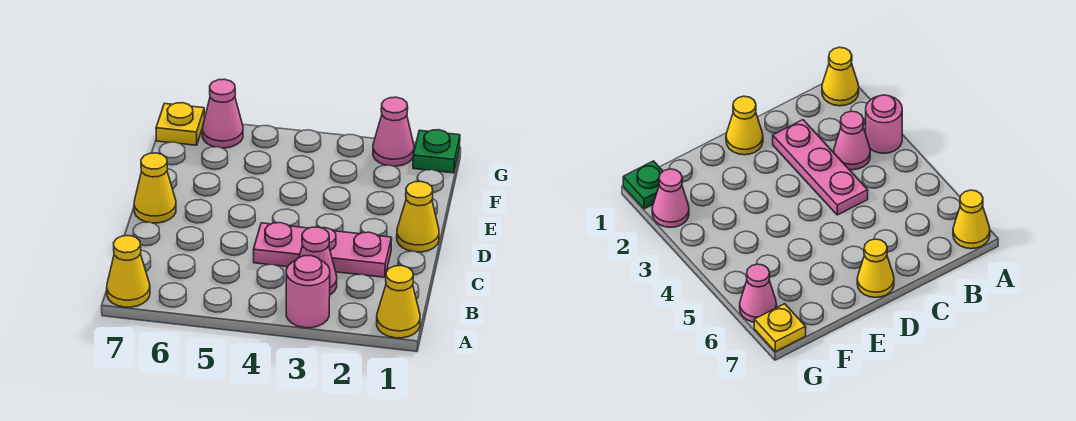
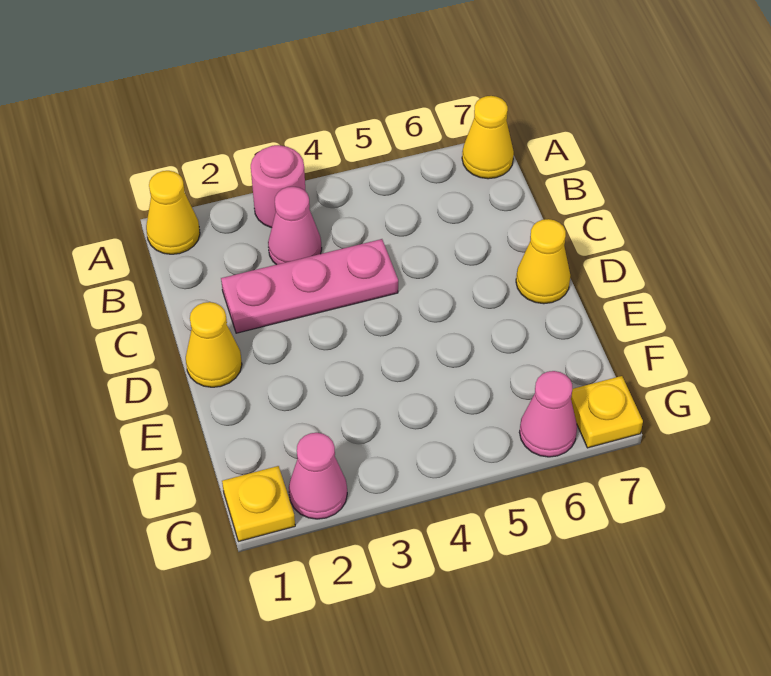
green 1x1 plate [413,130,460,173] -> yellow 1x1 plate [222,466,295,541]

